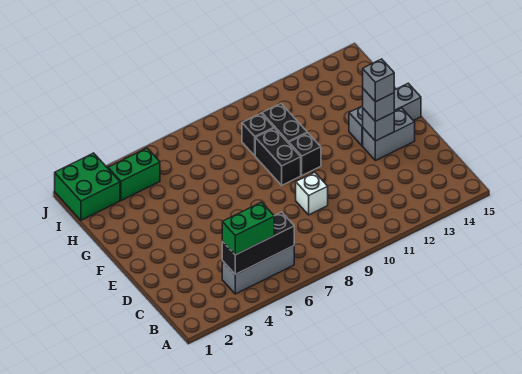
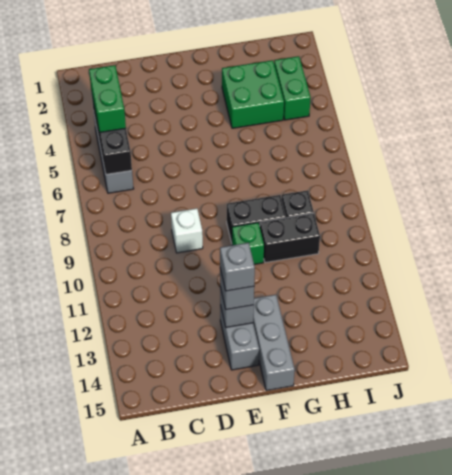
black 1x1 brick [289,133,321,175] -> green 1x1 brick [232,223,264,264]
green 2x2 brick [55,153,120,220] -> green 2x2 brick moved to [222,60,284,128]

